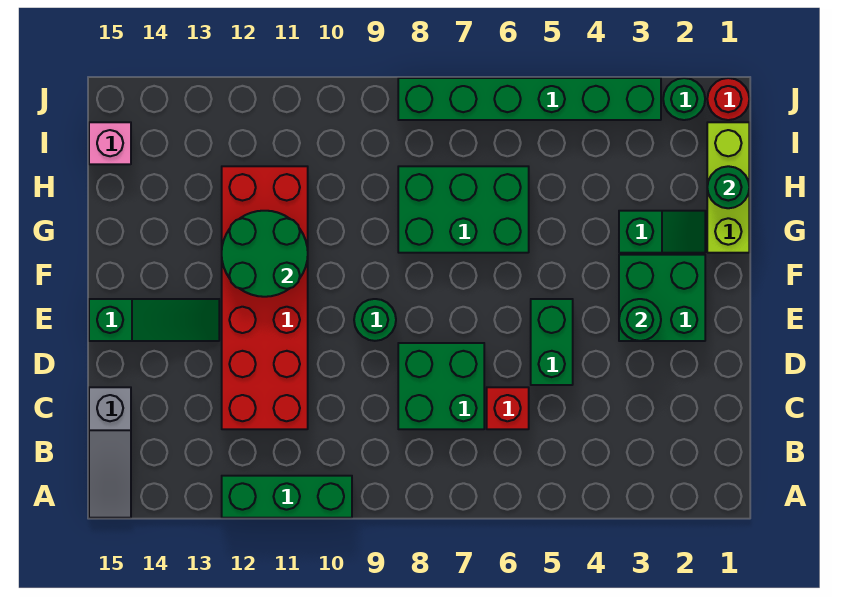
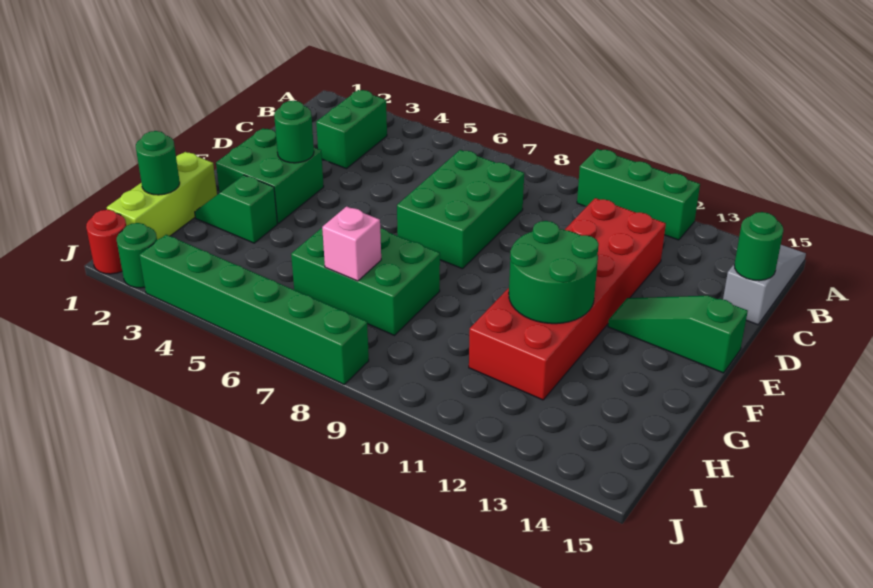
red 1x1 brick [487,387,529,429] -> none
green 2x2 brick [398,343,484,429] -> green 2x3 brick [397,150,524,269]
green 1x2 brick [531,299,573,385] -> green 1x2 brick moved to [316,90,387,169]
green 1x1 round brick [354,299,396,341] -> green 1x1 round brick moved to [734,212,784,281]
pink 1x1 brick [89,122,131,164] -> pink 1x1 brick moved to [322,206,381,281]

